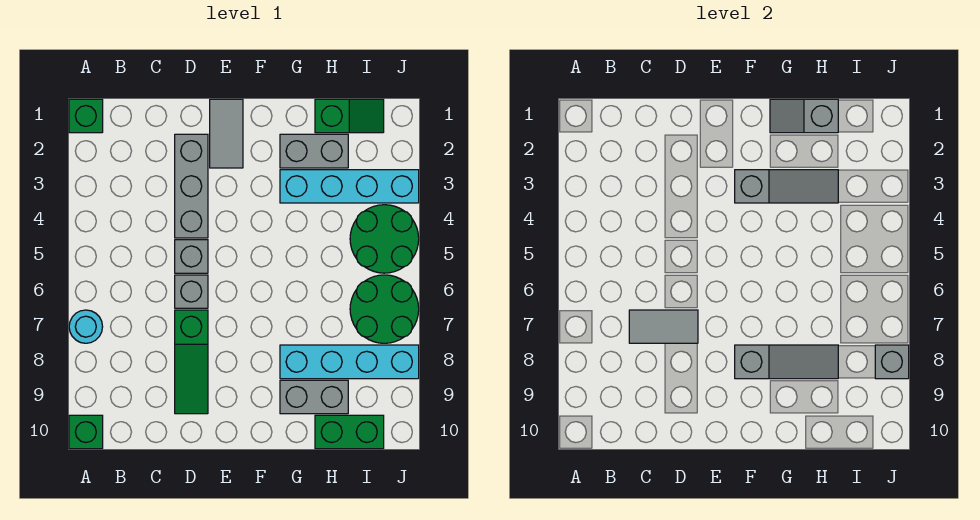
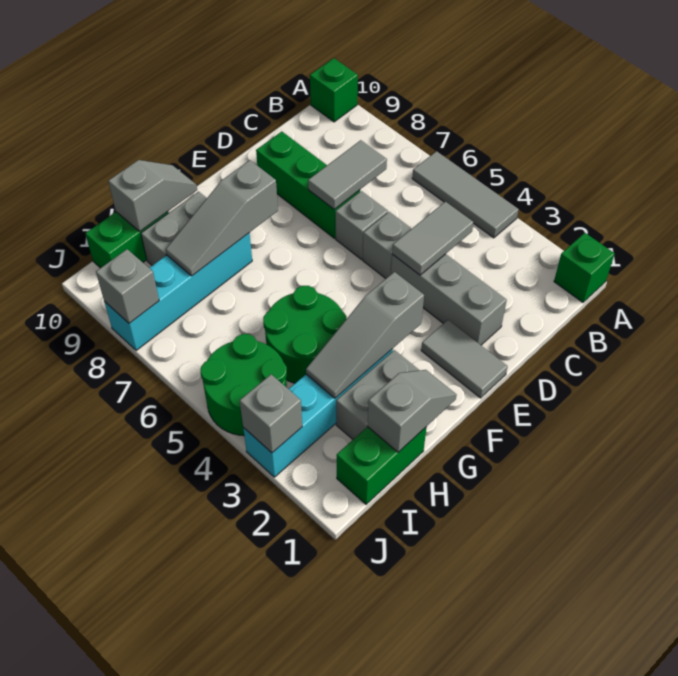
none -> grey 1x3 tile [412,151,519,238]
cyan 1x1 round brick [69,310,103,343] -> none
none -> grey 1x2 tile [392,202,473,275]
green 1x3 slope [175,310,208,414] -> green 1x3 brick [256,132,360,238]
none -> grey 1x2 slope [108,160,197,231]
green 1x2 slope [315,99,384,133] -> green 1x2 brick [337,427,427,504]
green 2x2 round brick [350,275,419,343] -> green 2x2 round brick moved to [263,286,347,383]
none -> grey 1x1 brick [240,374,302,453]

